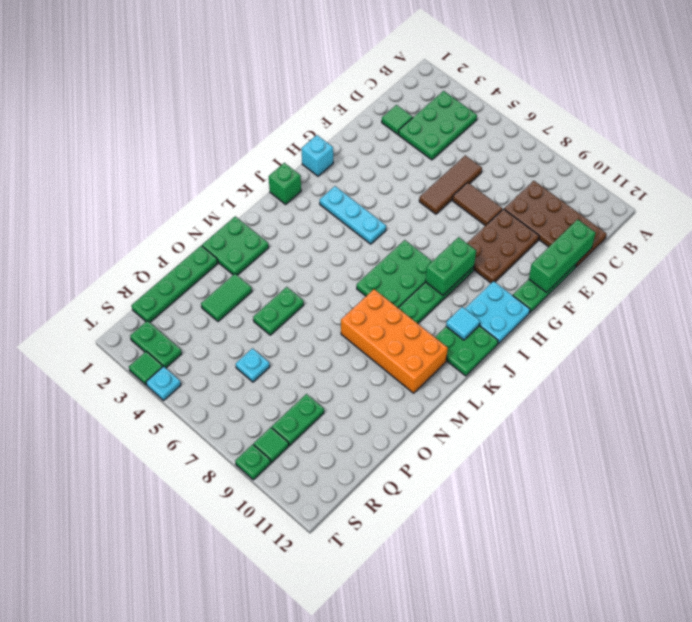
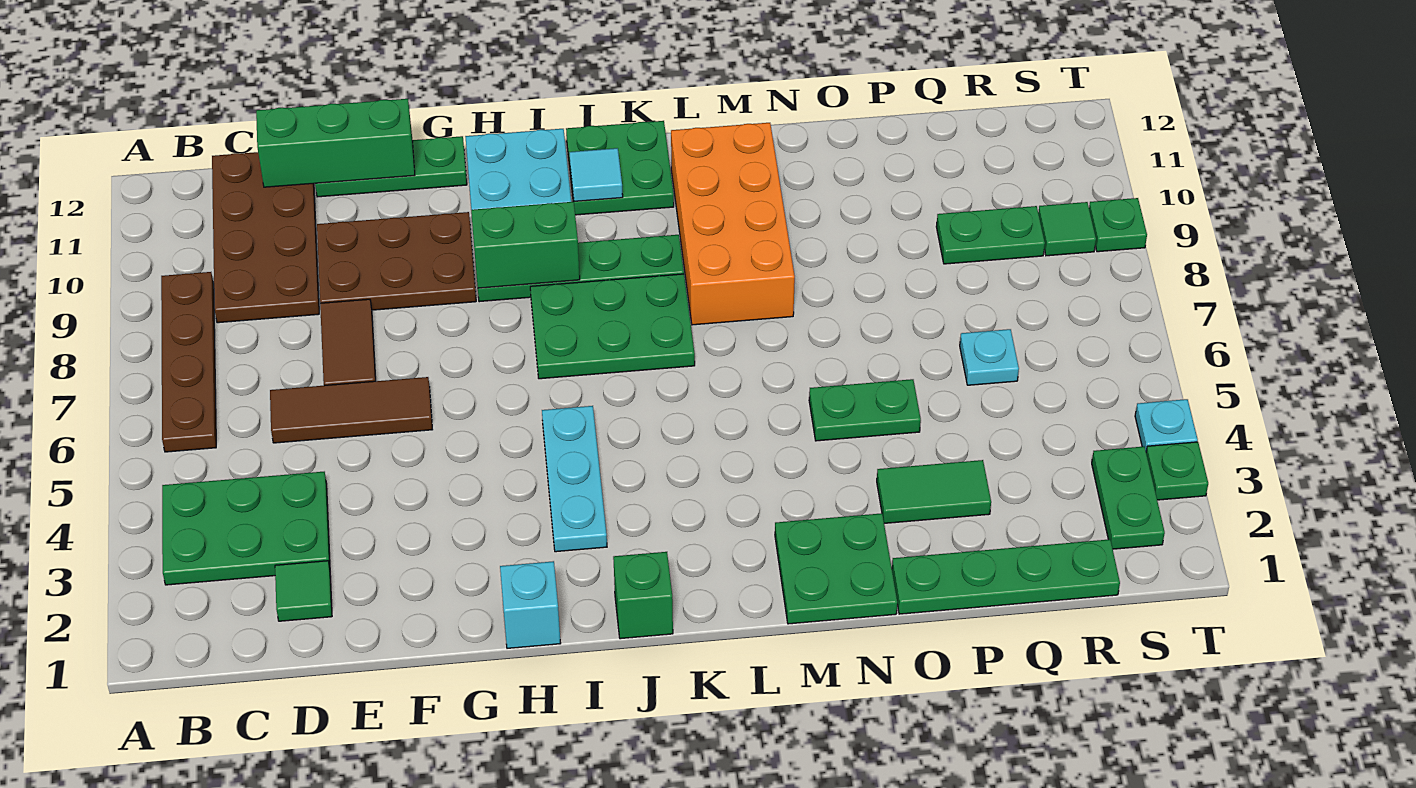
none -> brown 1x4 plate [161,272,216,452]
green 1x1 tile [129,351,163,385] -> green 1x1 plate [1146,442,1208,500]

